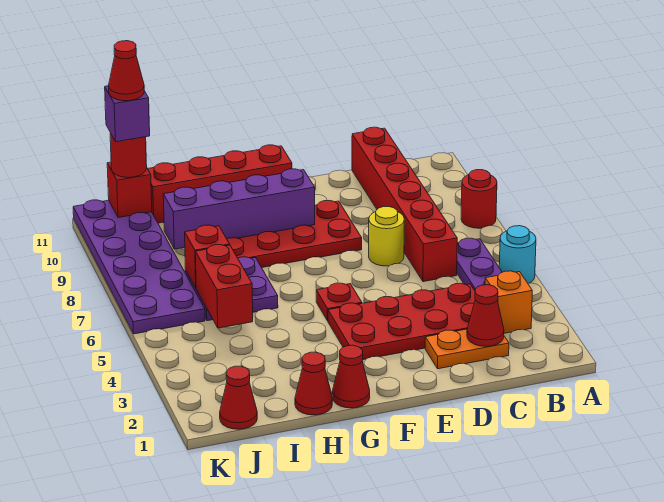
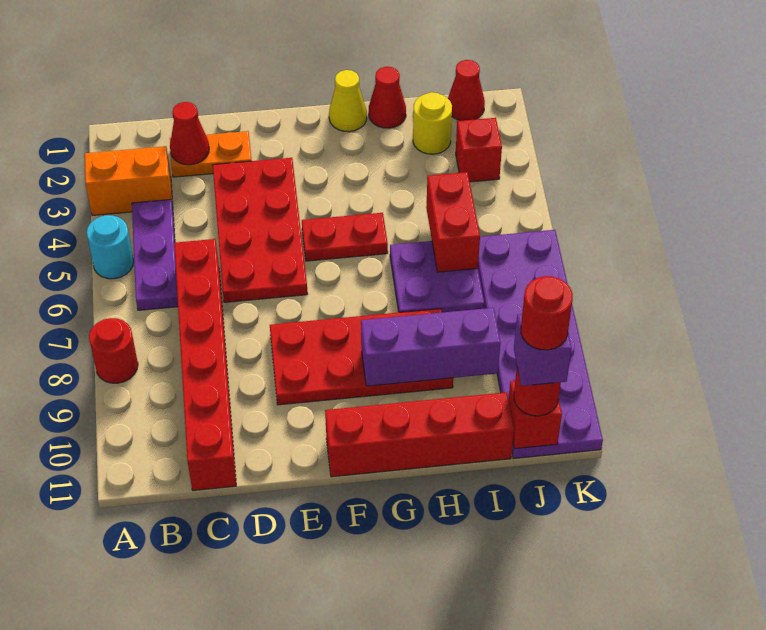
orange 1x1 brick [485,271,532,333] -> orange 1x2 brick [85,146,173,216]
red 2x4 plate [328,283,475,360] -> red 2x4 plate turned to [213,158,308,302]
yellow 1x1 round brick [369,207,404,266] -> yellow 1x1 round brick moved to [413,92,452,154]
red 1x1 plate [316,283,362,321] -> red 1x2 plate [302,213,388,261]
purple 1x4 brick [163,169,315,249] -> purple 1x3 brick [361,308,501,386]
red 1x1 cone [332,345,370,408] -> yellow 1x1 cone [329,70,367,132]
red 1x1 brick [185,225,230,288] -> red 1x1 brick moved to [456,118,502,182]
red 1x1 cone [109,41,144,101] -> red 1x1 round brick [521,276,573,350]

